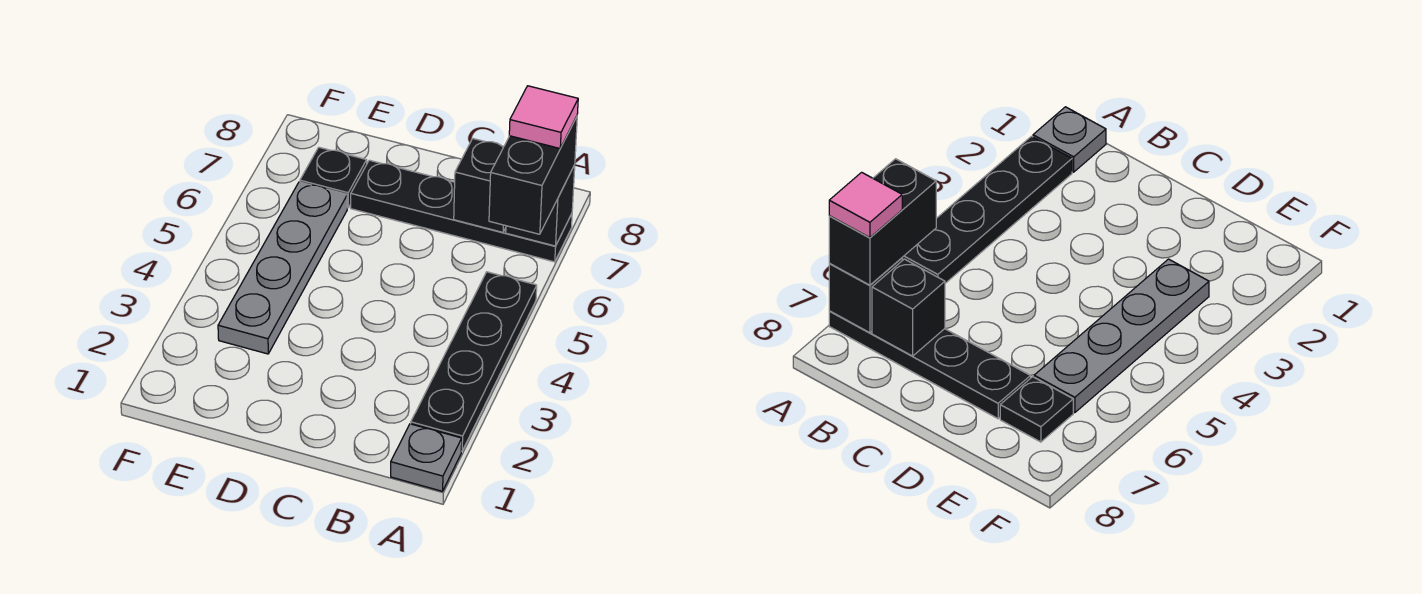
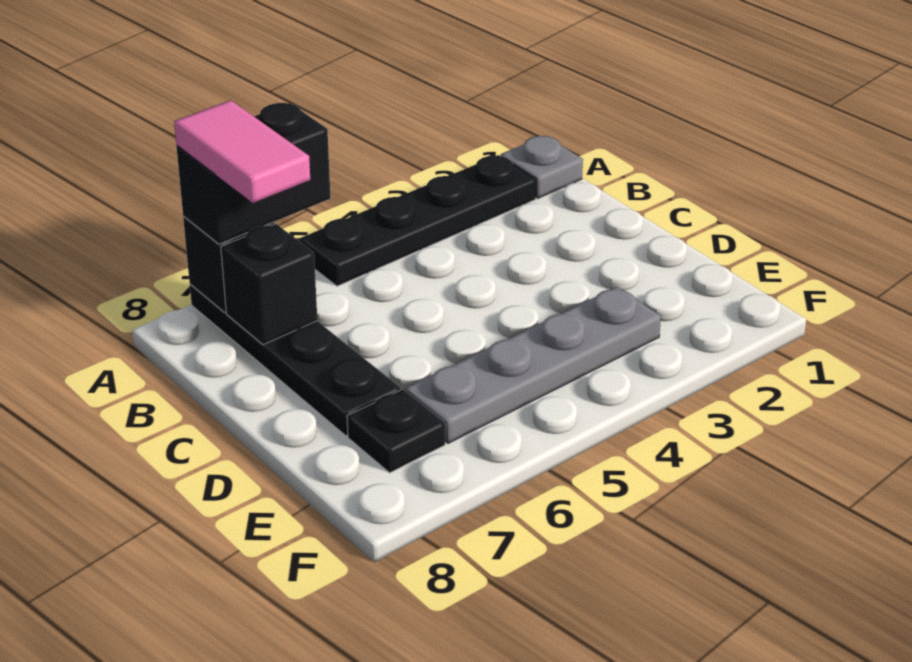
pink 1x1 tile [509,86,578,148] -> pink 1x2 tile [174,100,310,203]

